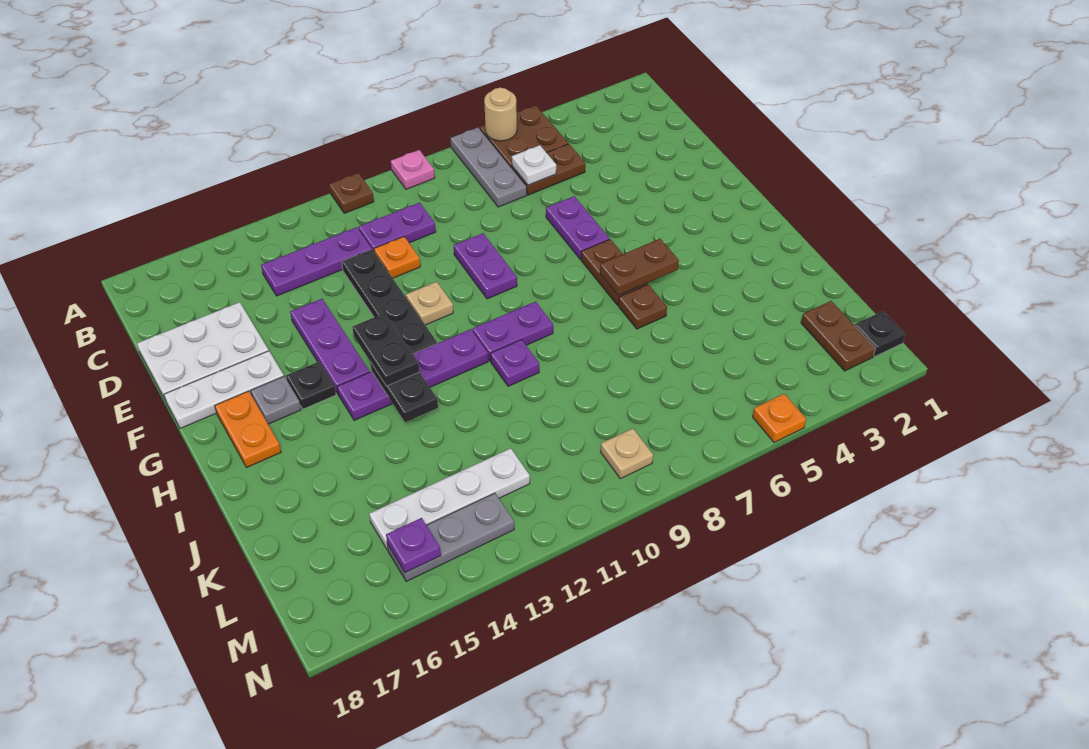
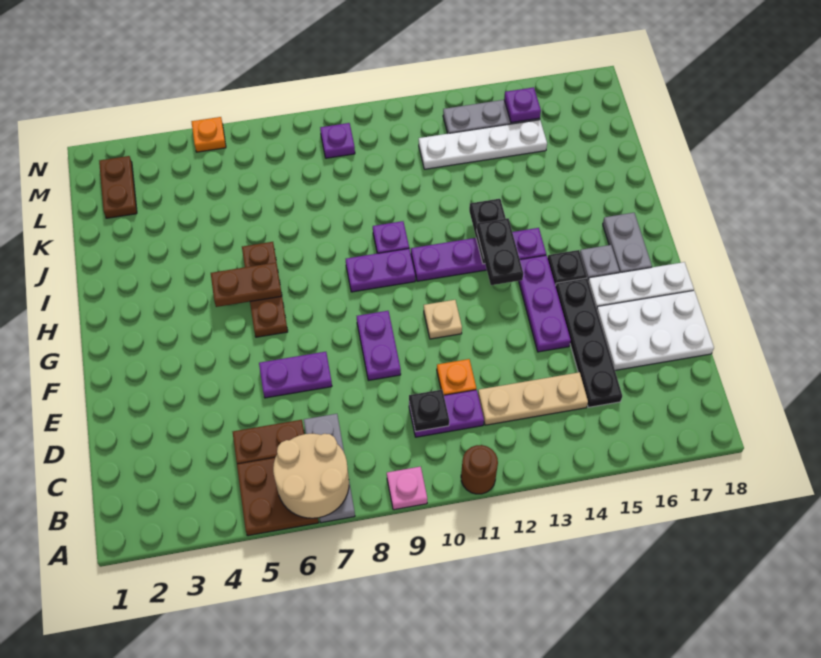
tan 1x1 round brick [484,88,517,141] -> tan 2x2 round brick [273,434,349,518]
brown 1x1 plate [329,173,374,213] -> brown 1x1 round brick [461,445,498,494]
white 1x1 plate [512,145,556,185] -> none
purple 1x3 plate [261,227,372,296] -> tan 1x3 plate [478,372,588,425]
black 1x4 plate [342,249,437,354] -> black 1x4 plate moved to [556,278,622,407]
purple 1x2 plate [546,196,609,259] -> purple 1x2 plate turned to [259,352,332,398]
orange 1x2 plate [215,391,281,468] -> grey 1x2 plate [603,213,652,273]
black 1x1 plate [855,311,905,356] -> black 1x1 plate moved to [409,389,449,432]
tan 1x1 plate [601,428,653,479] -> purple 1x1 plate [320,123,355,158]

